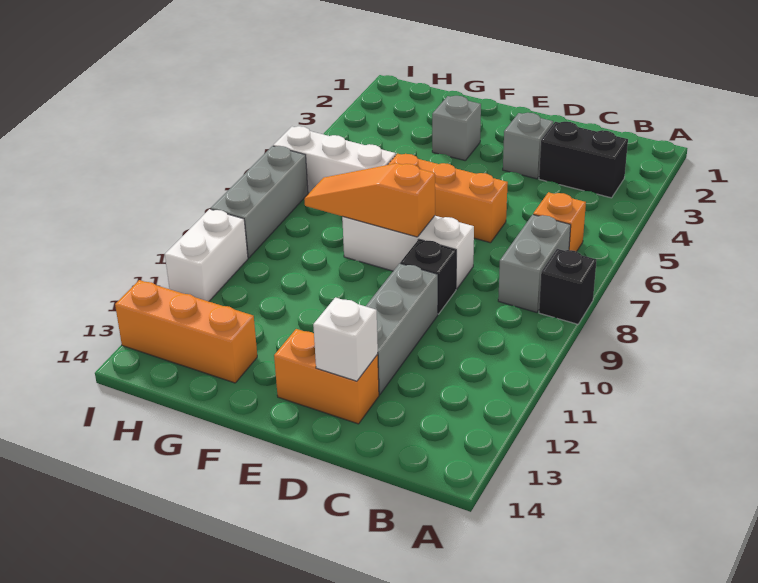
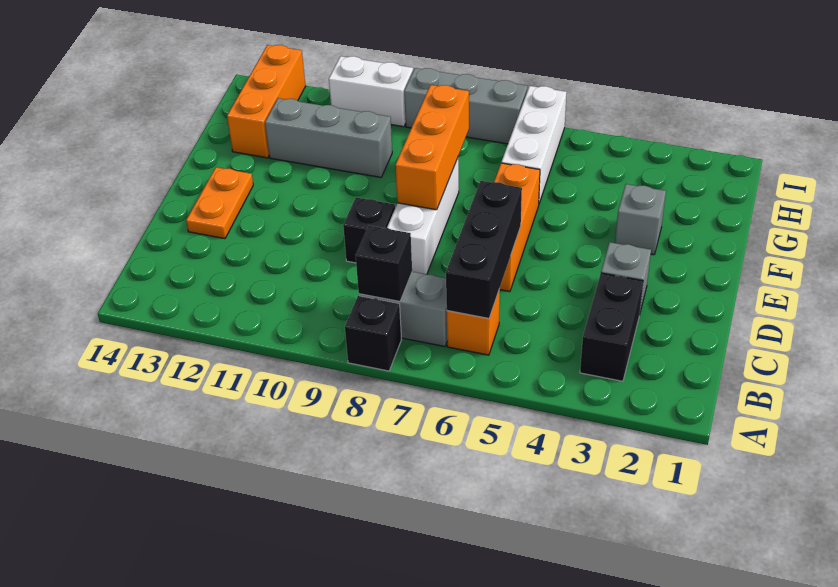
none -> black 1x3 brick [446,181,522,318]
none -> black 1x1 brick [356,226,412,301]
grey 1x3 brick [366,263,438,395] -> grey 1x3 brick moved to [265,98,392,177]
orange 1x2 brick [274,329,379,424] -> orange 1x2 plate [186,167,253,239]
white 1x1 brick [313,298,378,381] -> none
orange 1x3 slope [304,163,435,237] -> orange 1x3 brick [395,85,469,210]

